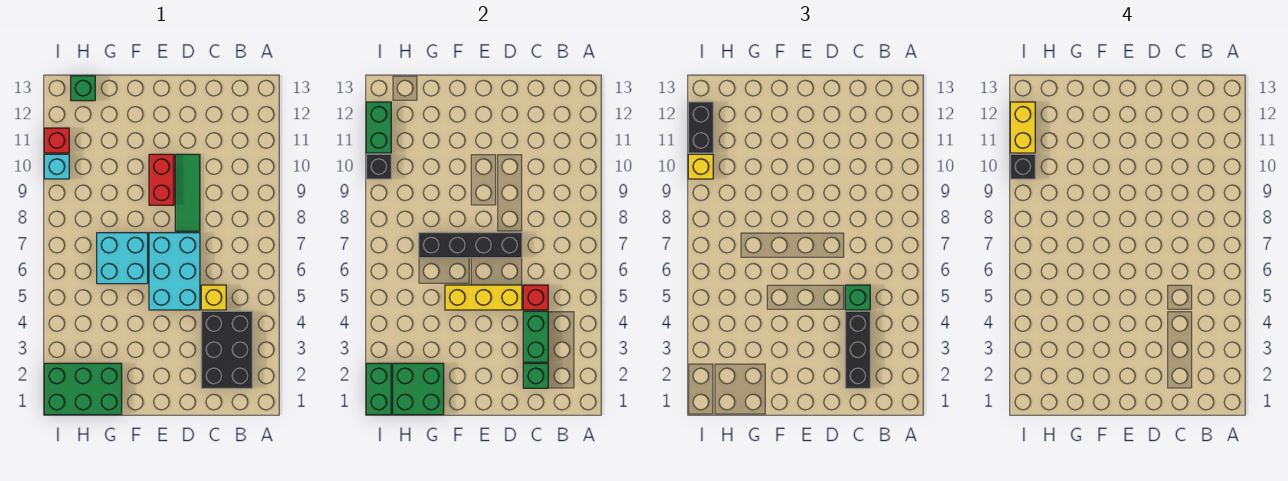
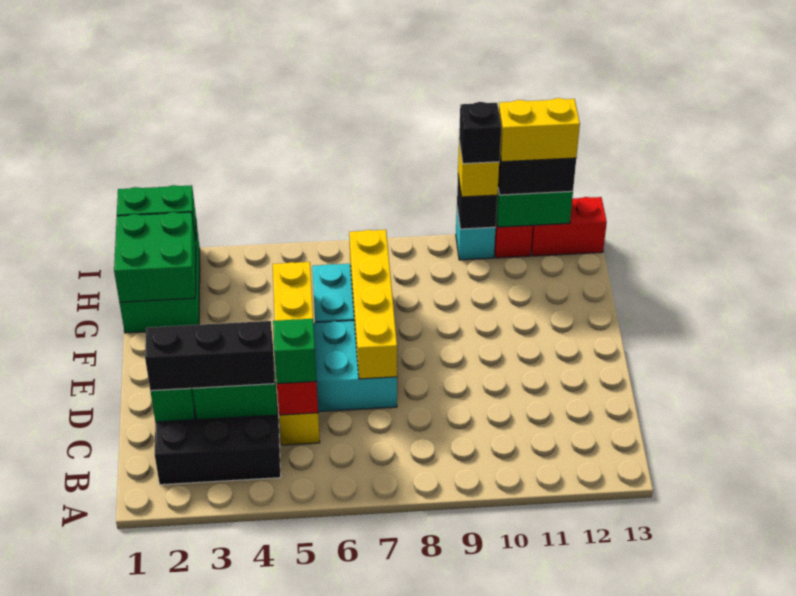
black 1x4 brick [419,233,522,258] -> yellow 1x4 brick [349,230,397,379]
green 1x3 tile [175,154,200,231] -> none
red 1x2 brick [149,154,174,205] -> red 1x2 brick moved to [531,197,607,256]
green 1x1 brick [71,76,95,101] -> none

